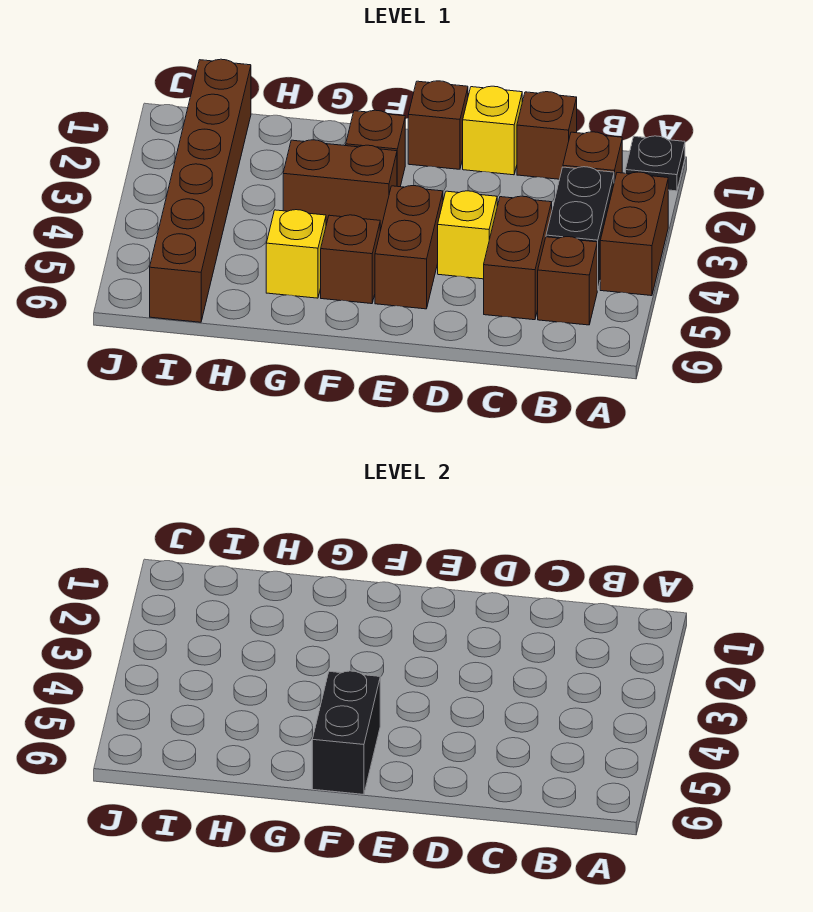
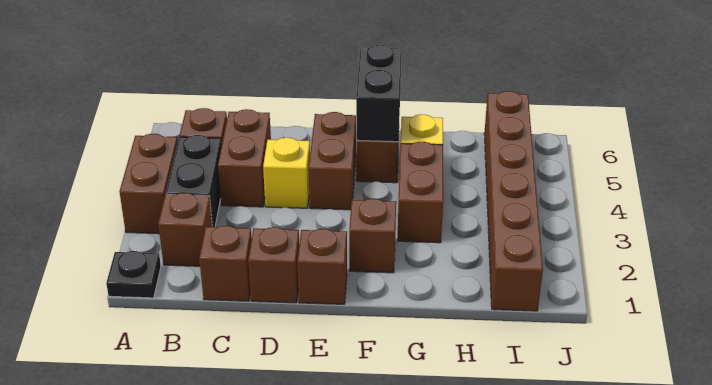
yellow 1x1 brick [463,86,522,175] -> brown 1x1 brick [248,227,299,303]
brown 1x2 brick [283,140,397,231] -> brown 1x2 brick turned to [397,142,443,243]

